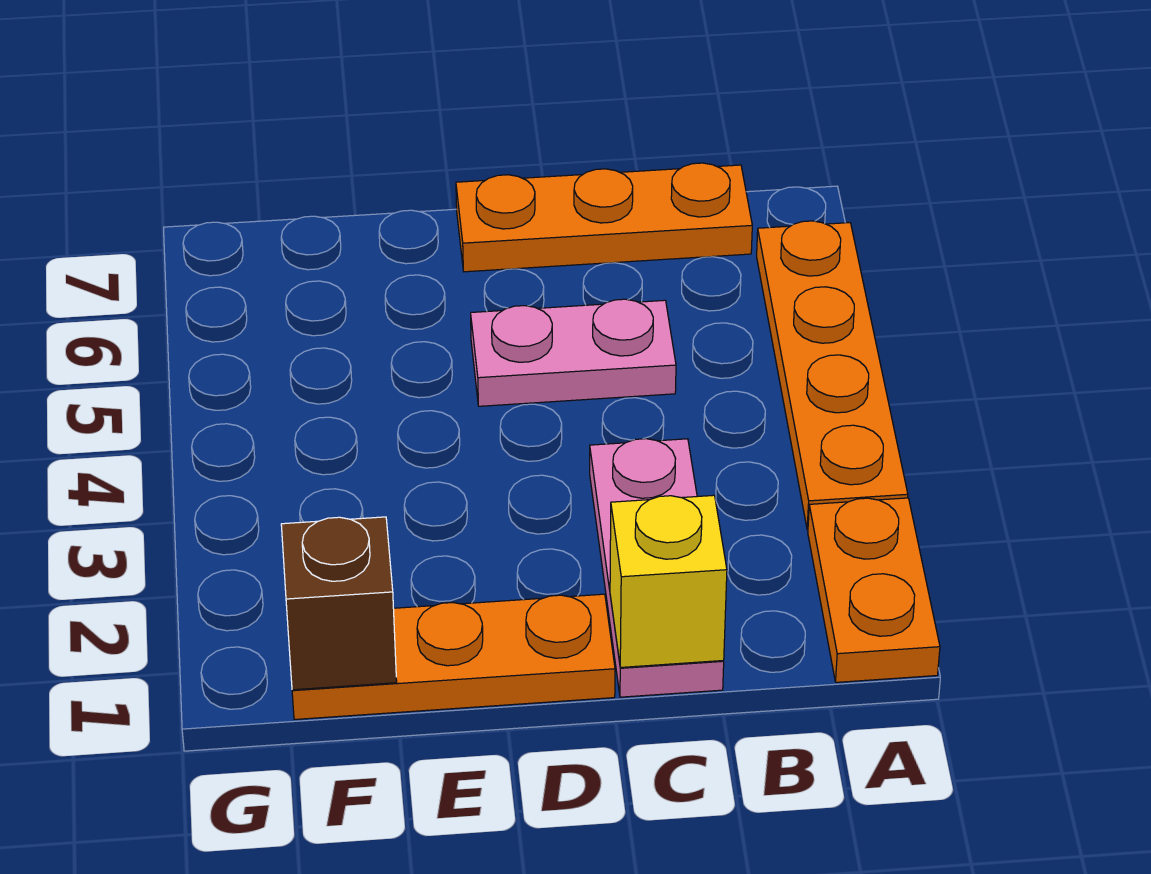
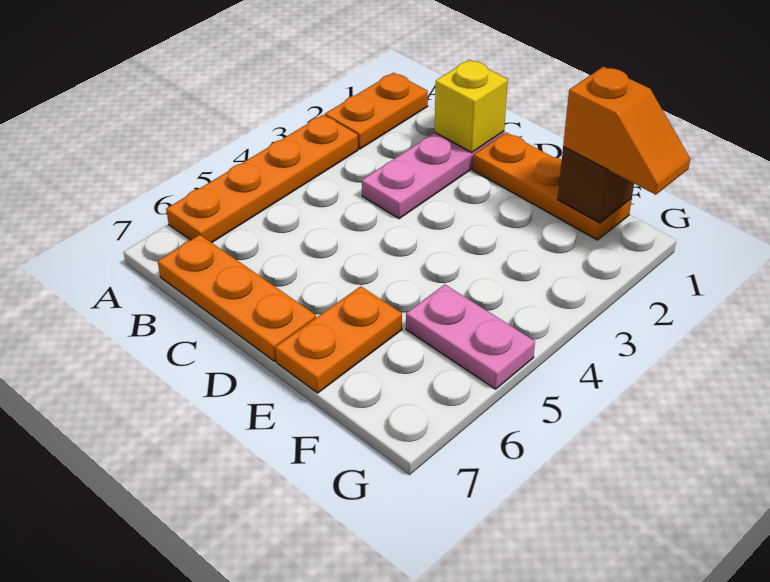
pink 1x2 plate [471,299,676,406] -> pink 1x2 plate moved to [406,284,535,389]
none -> orange 1x2 plate [275,286,402,393]
none -> orange 1x2 slope [563,67,690,195]

